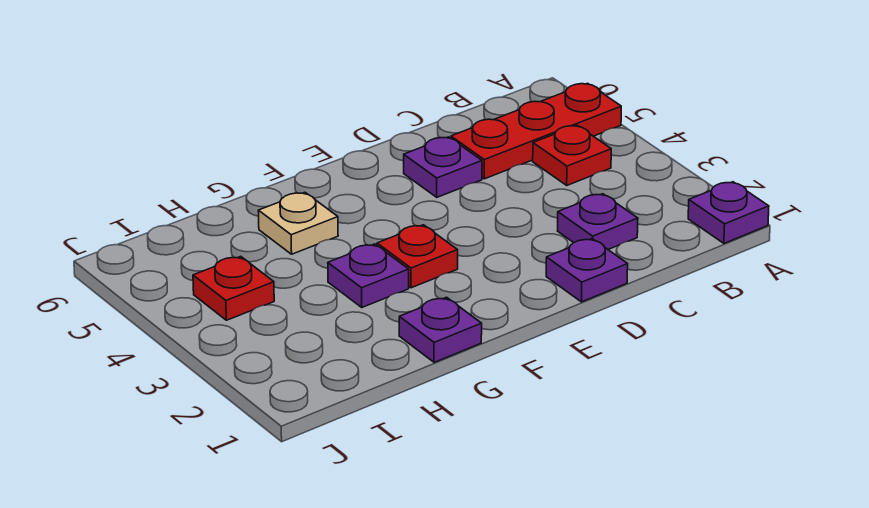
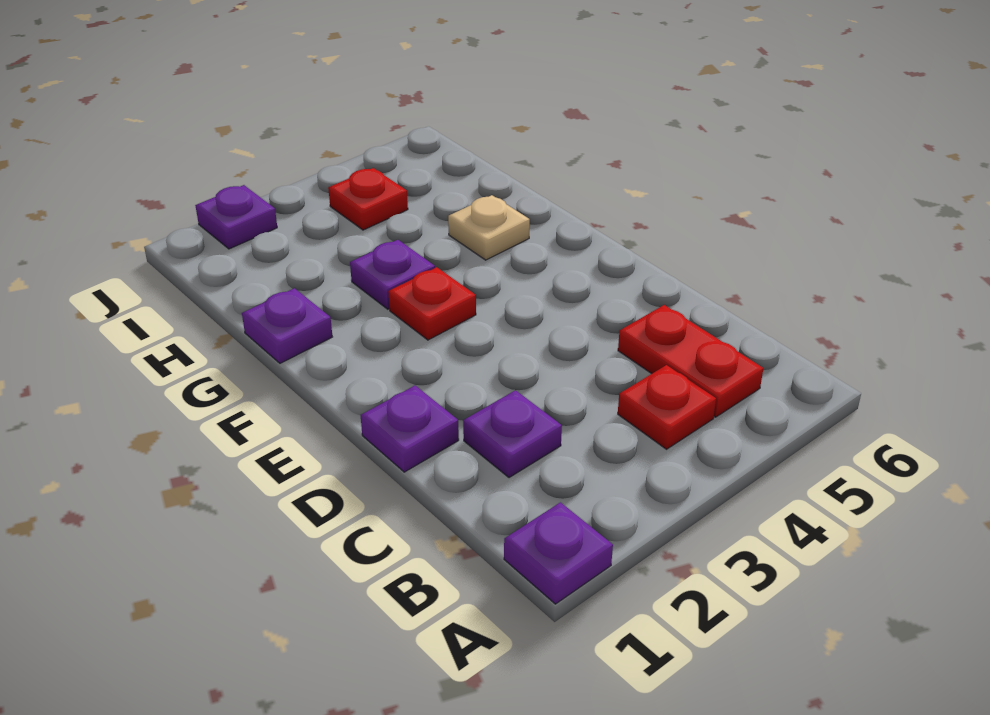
red 1x3 plate [451,83,621,179] -> red 1x2 plate [618,305,763,417]
purple 1x1 plate [404,137,482,197] -> purple 1x1 plate moved to [195,185,277,249]

